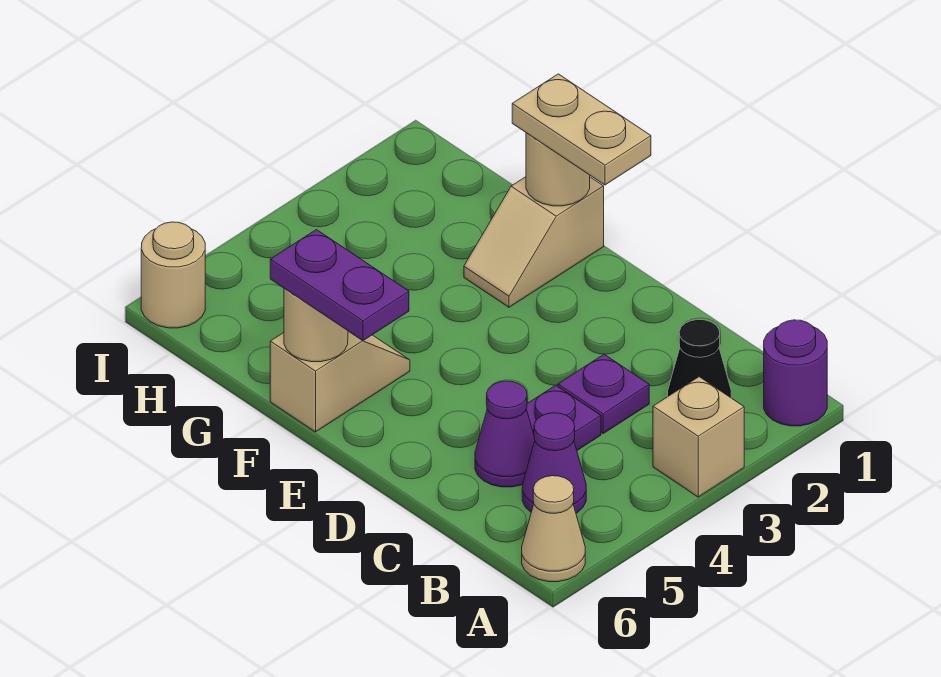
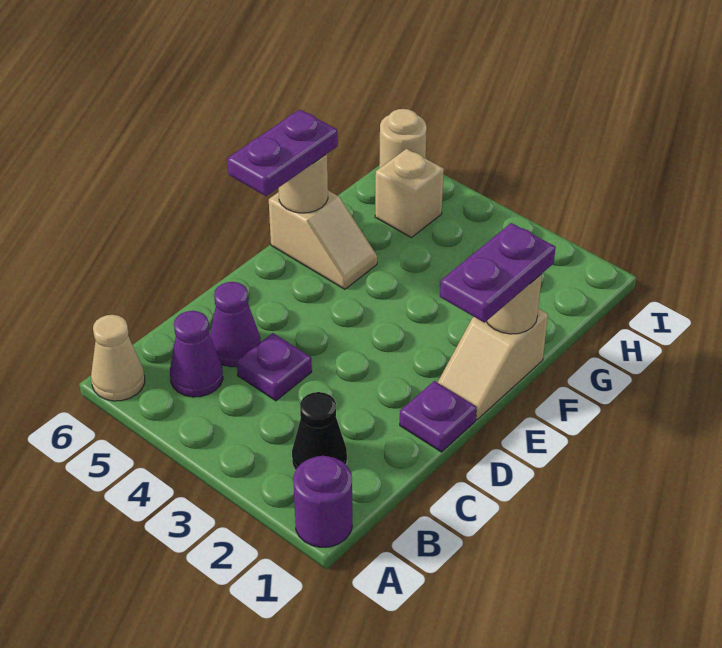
tan 1x1 brick [653,377,744,497] -> tan 1x1 brick moved to [375,149,444,237]
purple 1x1 plate [558,354,649,433] -> purple 1x1 plate moved to [400,381,476,452]
tan 1x2 plate [512,74,651,185] -> purple 1x2 plate [440,223,556,323]
tan 1x2 slope [464,177,604,307] -> tan 1x2 slope turned to [438,309,548,420]

